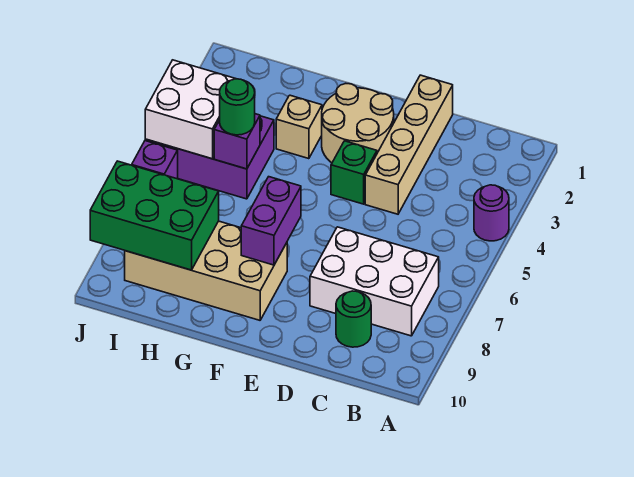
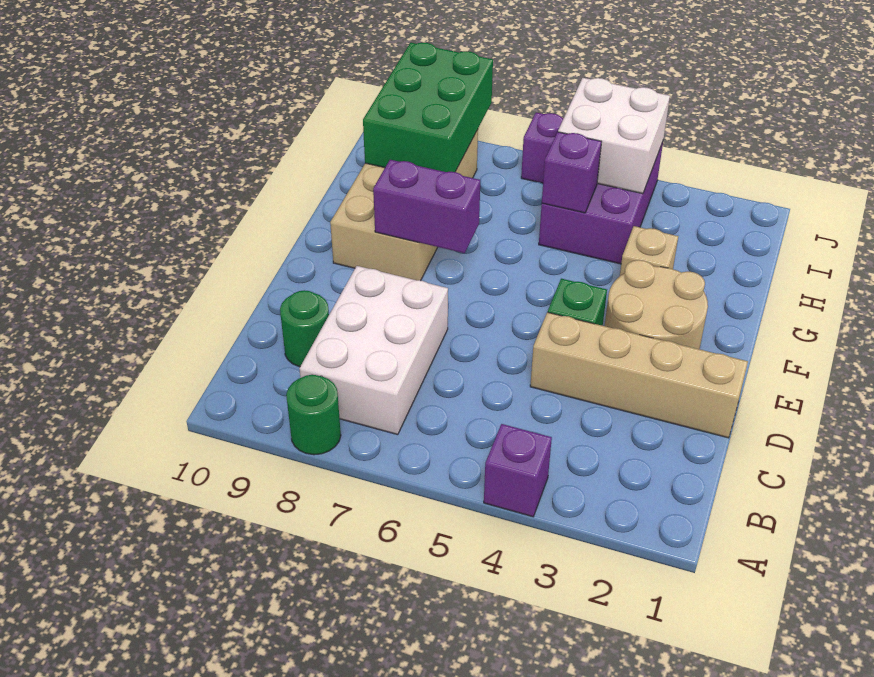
purple 1x1 round brick [474,185,509,241] -> purple 1x1 brick [484,424,552,517]
green 1x1 round brick [220,79,255,135] -> green 1x1 round brick moved to [286,375,341,455]

